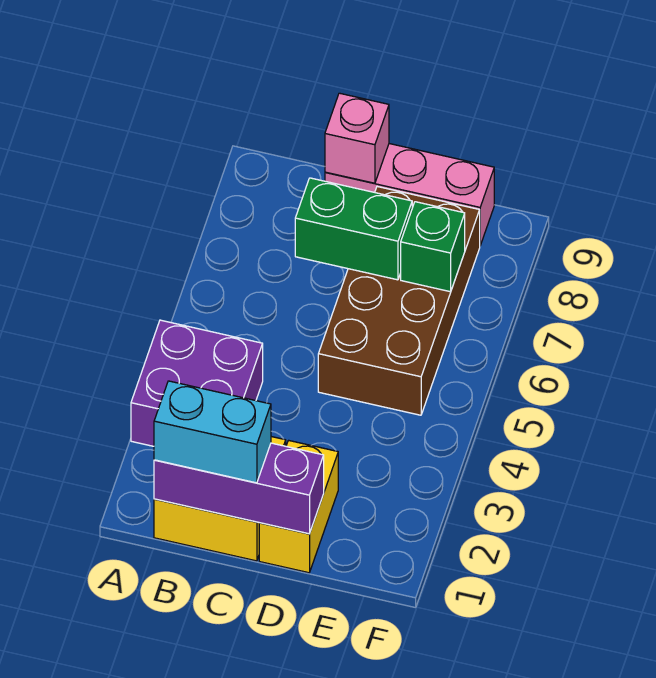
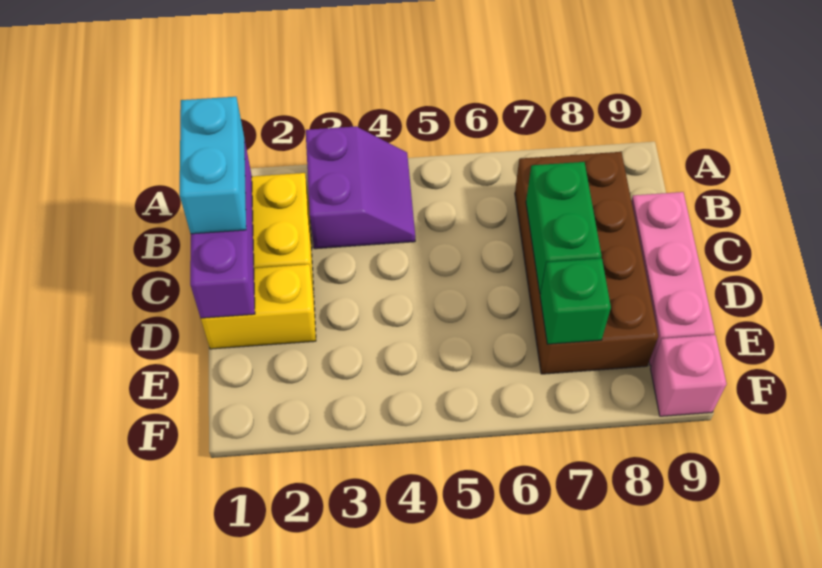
purple 2x2 brick [131,320,263,446] -> purple 2x2 slope [306,126,415,249]
pink 1x1 brick [325,93,389,183] -> pink 1x1 brick moved to [650,335,727,416]
brown 2x4 brick [318,187,480,415] -> brown 2x4 brick turned to [515,152,658,374]

